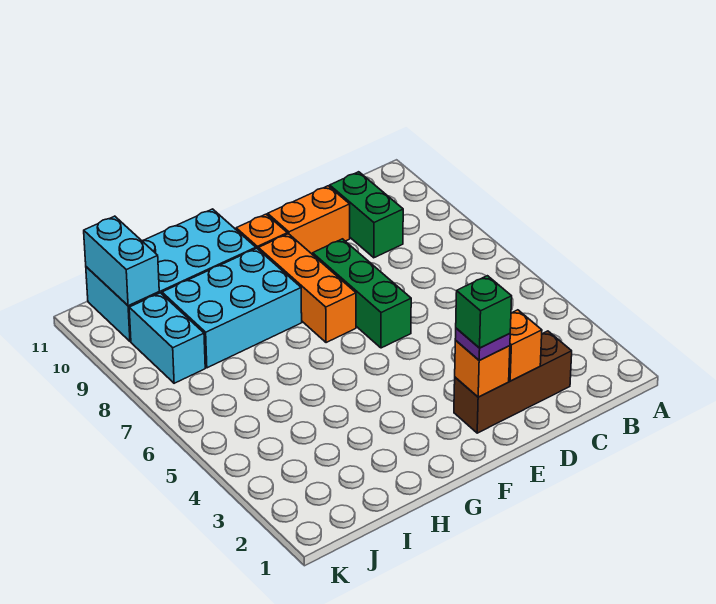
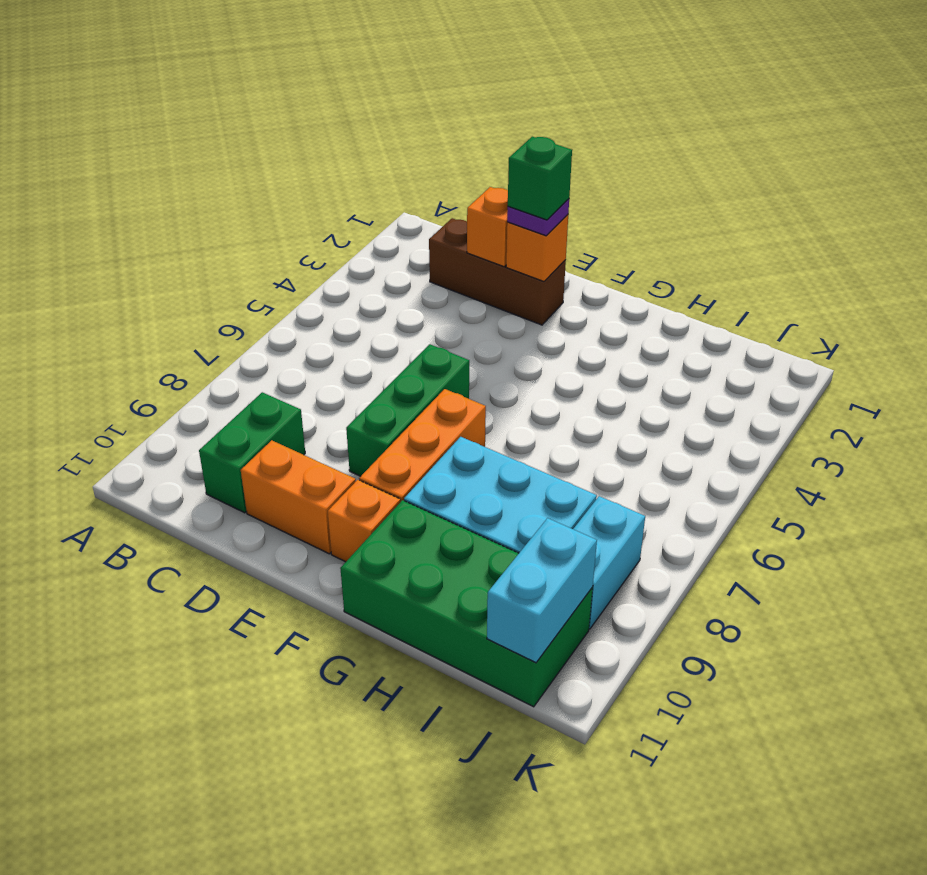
cyan 2x4 brick [86,209,256,341] -> green 2x4 brick [340,500,593,707]

